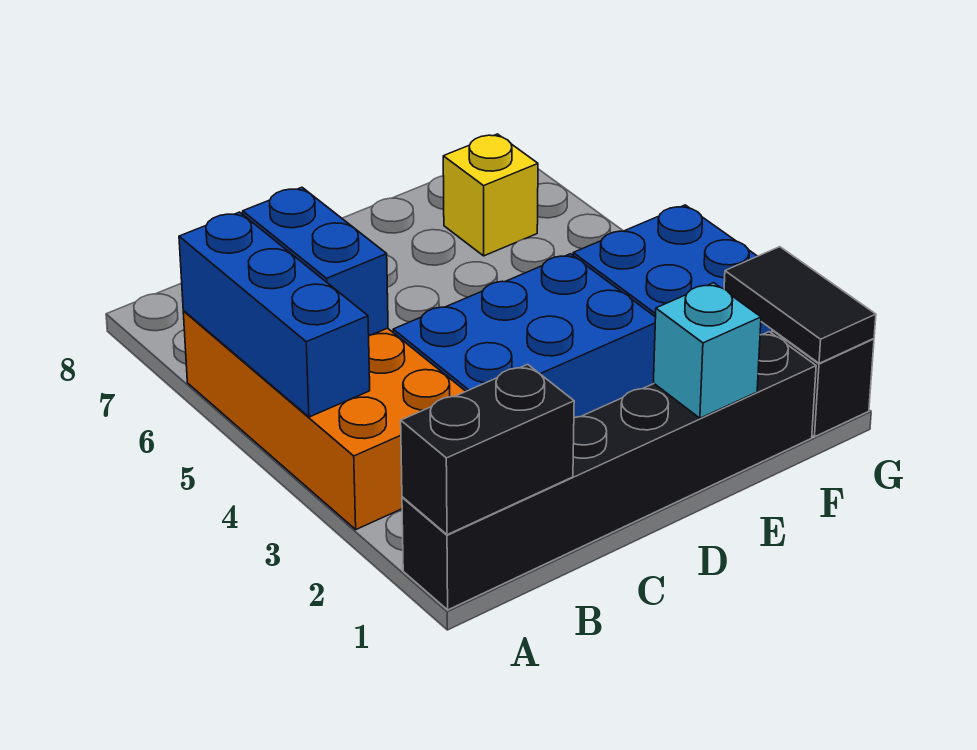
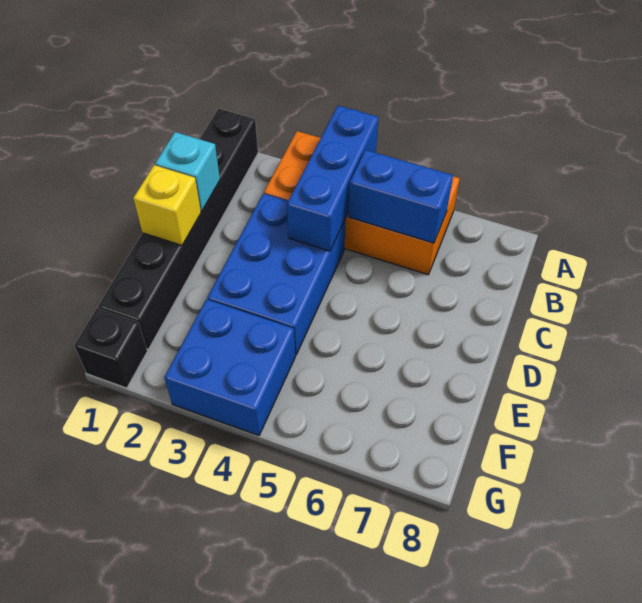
black 1x2 brick [401,364,574,535] -> none
blue 1x3 brick [179,212,370,417] -> blue 1x3 brick turned to [287,106,378,251]
cyan 1x1 brick [654,283,761,418] -> cyan 1x1 brick moved to [155,132,220,211]
yellow 1x1 brick [443,134,538,256] -> yellow 1x1 brick moved to [133,165,201,245]
black 1x2 tile [724,247,876,363] -> none

